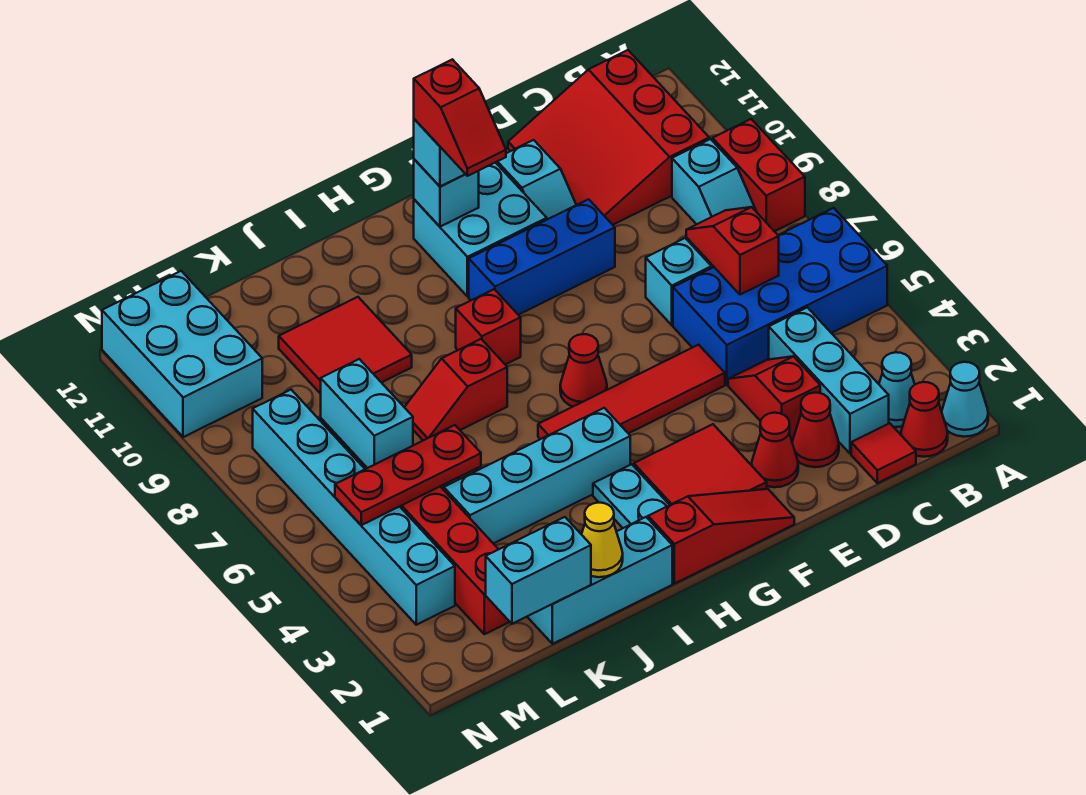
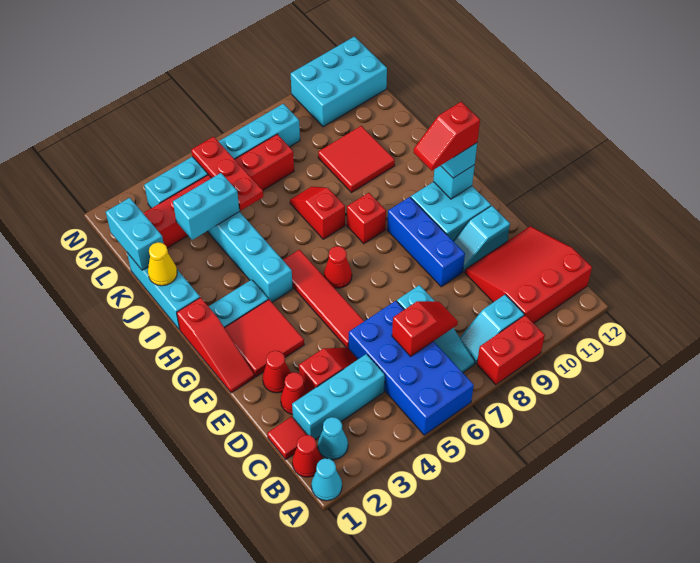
cyan 1x2 brick [321,359,413,468] -> cyan 1x2 brick moved to [173,173,240,240]

